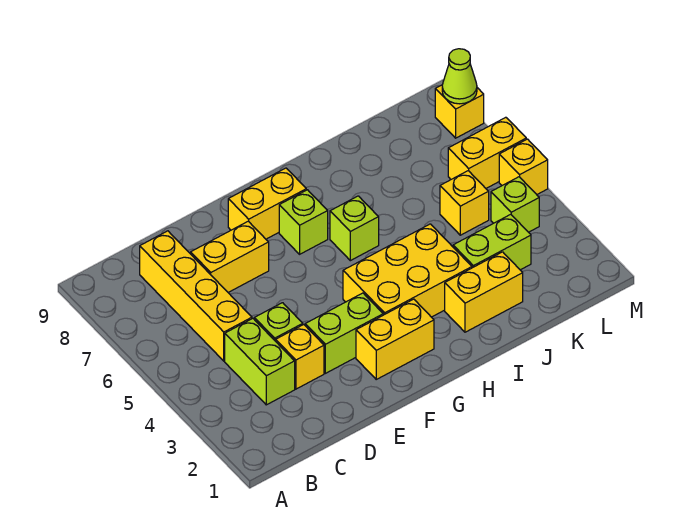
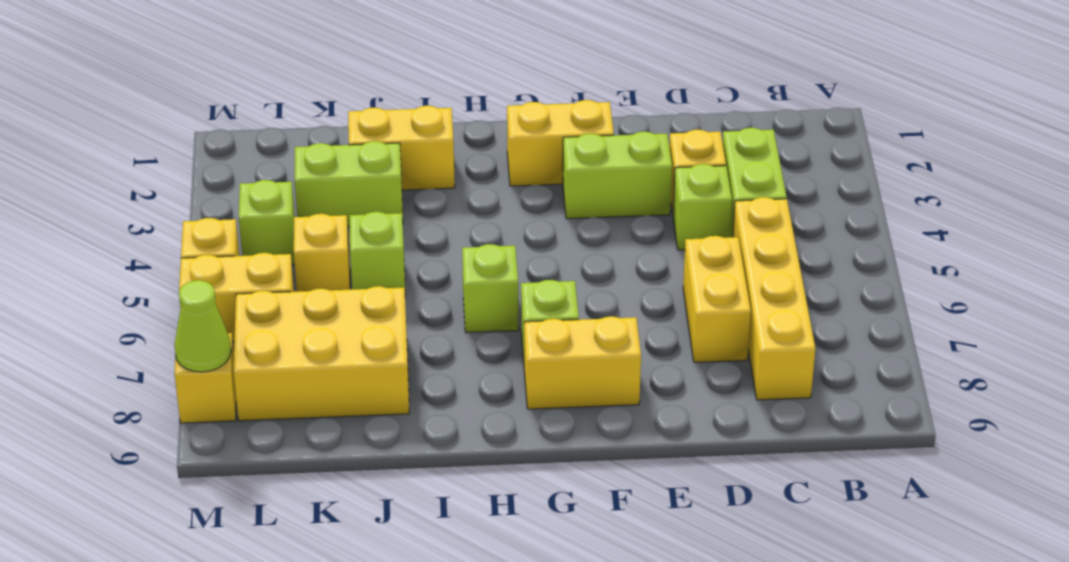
yellow 1x2 brick [191,221,269,292] -> yellow 1x2 brick turned to [683,236,751,362]
yellow 2x3 brick [343,224,472,317] -> yellow 2x3 brick moved to [234,286,409,421]
none -> lime 1x1 brick [350,212,405,289]

